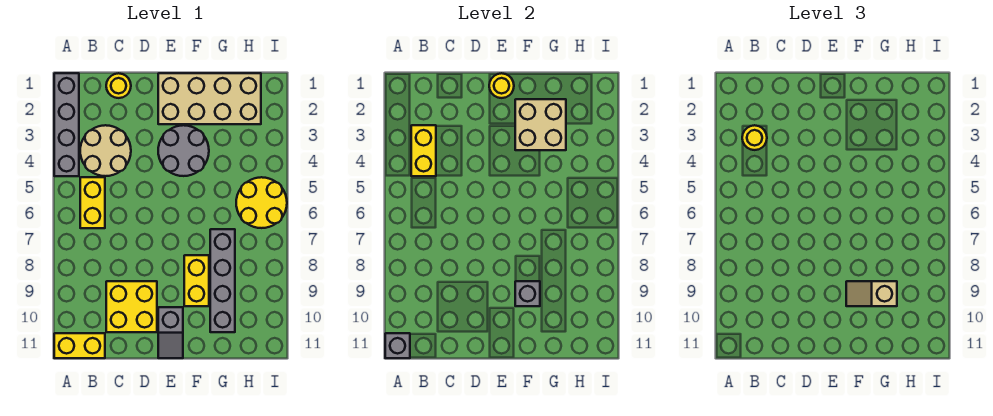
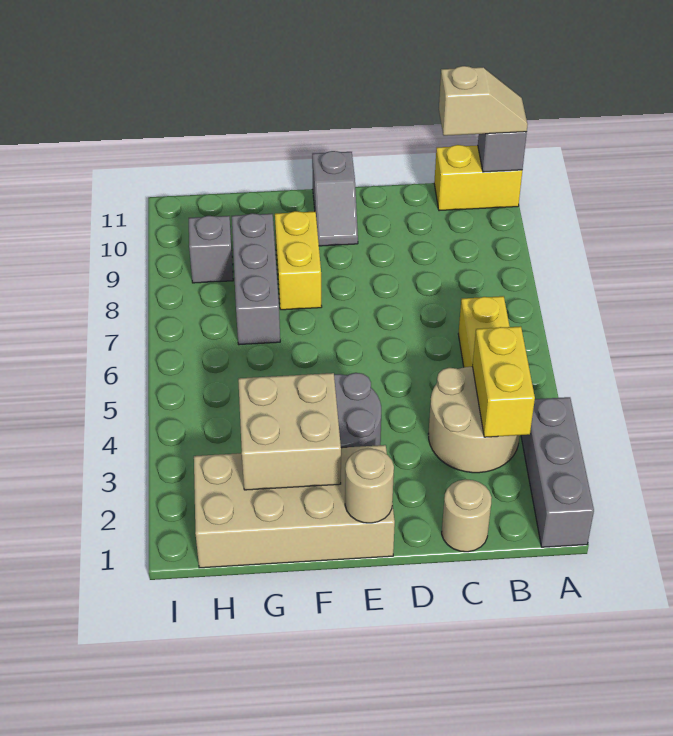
grey 1x4 brick [54,73,79,176] -> grey 1x3 brick [521,397,594,547]
yellow 1x1 round brick [742,125,767,150] -> none
yellow 1x1 round brick [106,73,131,98] -> tan 1x1 round brick [442,480,492,552]
yellow 2x2 brick [106,281,157,332] -> none
yellow 1x1 round brick [489,73,514,98] -> tan 1x1 round brick [345,449,394,523]
grey 1x2 slope [158,307,183,358] -> grey 1x2 slope turned to [312,151,358,246]
grey 1x1 brick [515,281,540,306] -> grey 1x1 brick moved to [189,216,233,283]
tan 1x2 slope [846,281,897,306] -> tan 1x2 slope moved to [439,66,528,136]
grey 1x4 brick [210,229,235,332] -> grey 1x3 brick [232,213,280,345]
yellow 2x2 round brick [236,177,287,228] -> none

